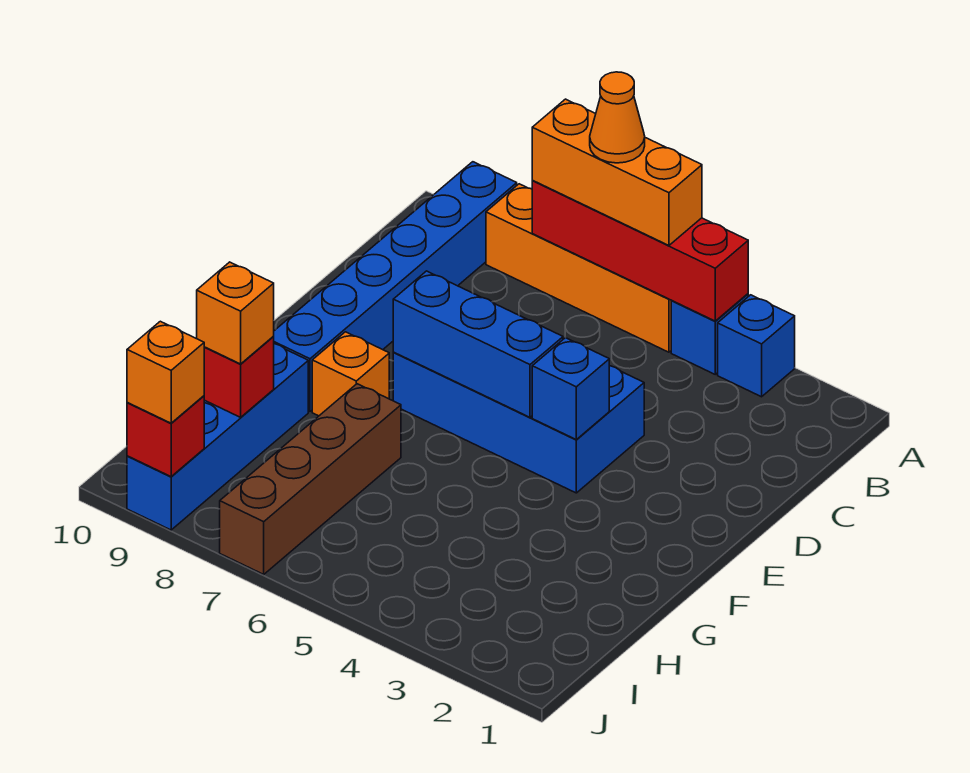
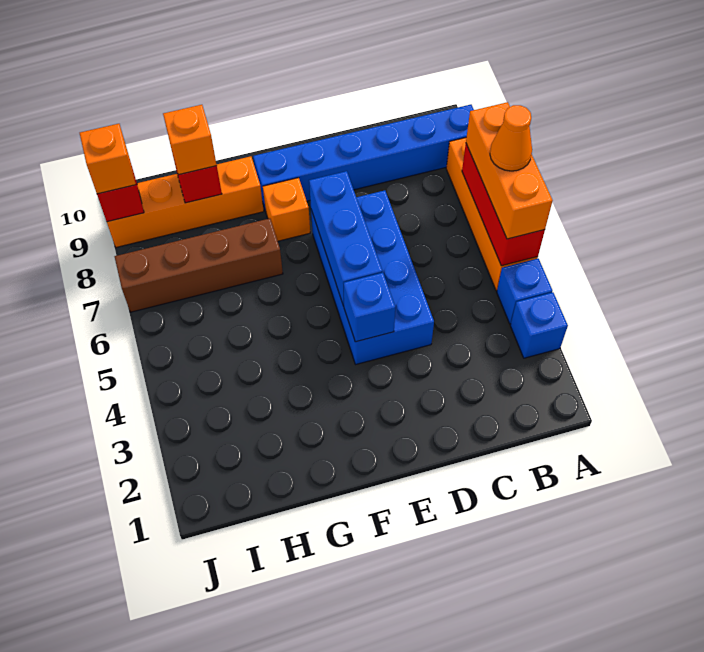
red 1x4 brick [532,181,748,321] -> red 1x3 brick [462,144,545,266]
blue 1x4 brick [127,344,308,530] -> orange 1x4 brick [107,156,264,247]

